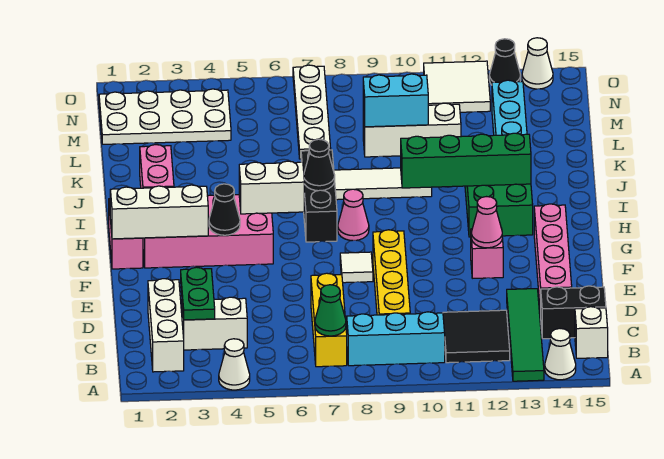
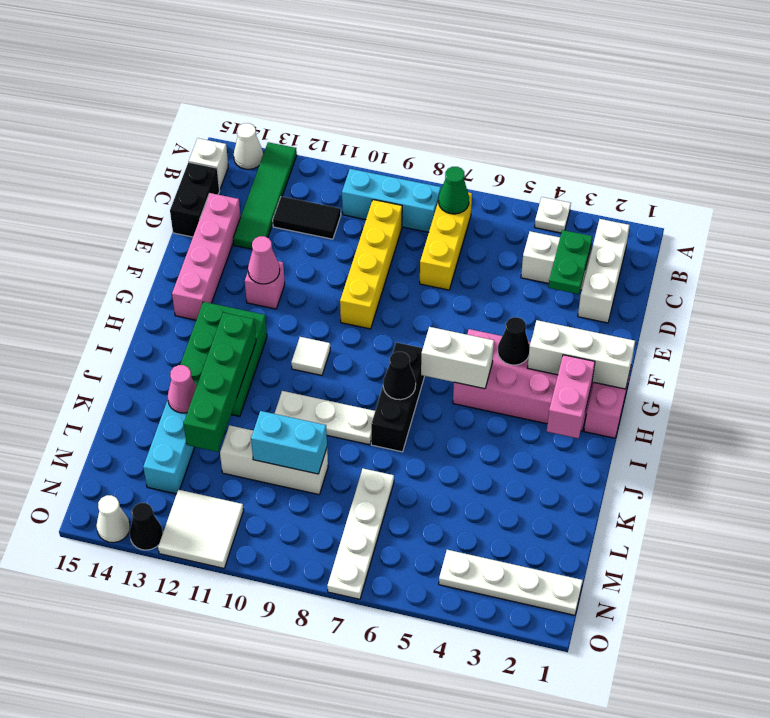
white 1x1 cone [219,339,250,390] -> white 1x1 plate [535,197,571,233]
black 2x2 tile [443,310,510,363] -> black 1x2 tile [273,196,341,239]
black 1x2 brick [541,286,606,339] -> black 1x2 brick turned to [170,162,220,237]
white 1x1 tile [340,252,373,283] -> white 1x1 tile moved to [291,337,330,375]
pink 1x1 cone [338,189,369,241] -> pink 1x1 cone moved to [168,365,197,413]
green 1x4 brick [401,133,531,188] -> green 1x4 brick turned to [184,313,256,452]
white 1x3 tile [334,168,432,200] -> white 1x3 plate [274,391,375,445]
white 2x4 plate [99,89,231,144] -> white 1x4 plate [439,550,583,615]

